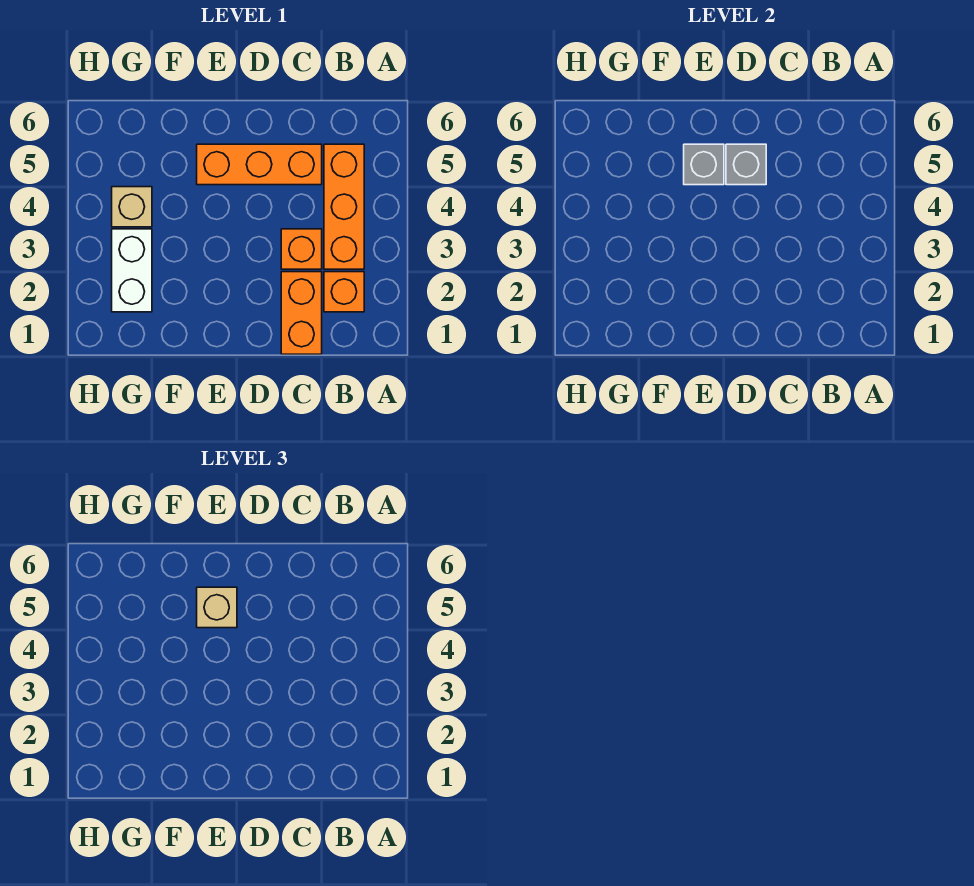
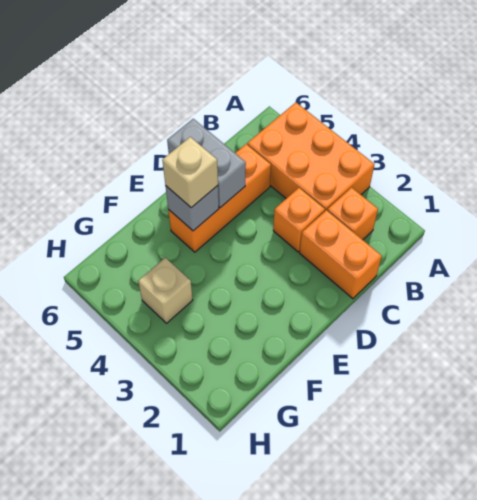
orange 1x3 brick [324,144,364,269] -> orange 2x3 brick [247,102,374,211]
grey 1x1 brick [726,144,766,185] -> grey 1x2 brick [167,119,246,208]
white 1x2 brick [112,229,152,312] -> none

